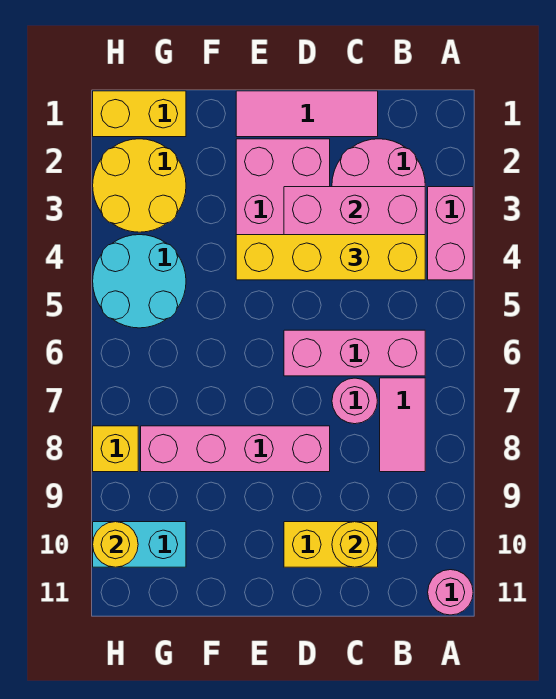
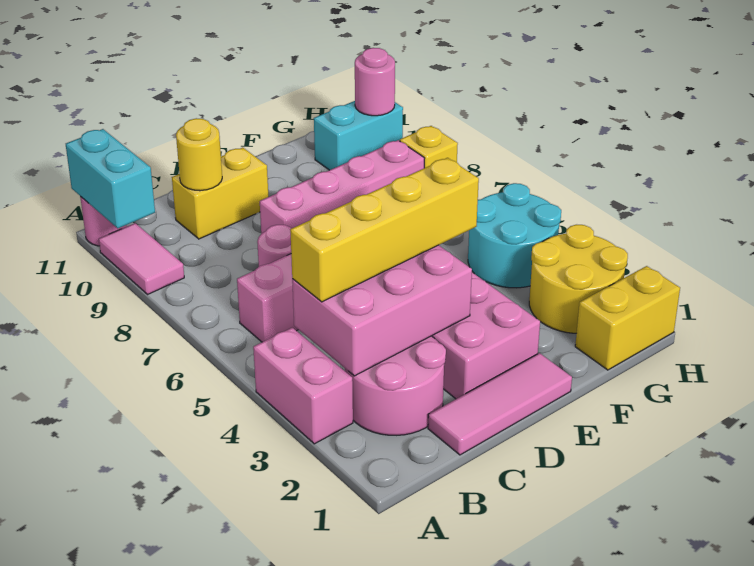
none -> cyan 1x2 brick [66,129,155,228]
pink 1x2 tile [380,378,425,472] -> pink 1x2 tile moved to [99,223,184,294]
yellow 1x1 round brick [93,522,138,567] -> pink 1x1 round brick [355,48,395,116]

